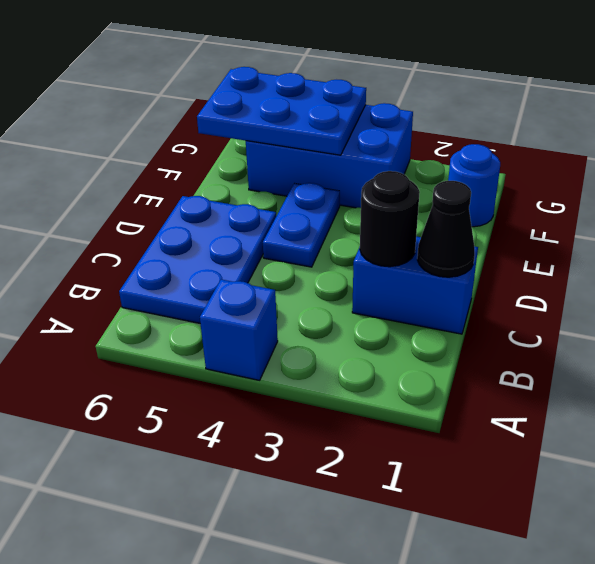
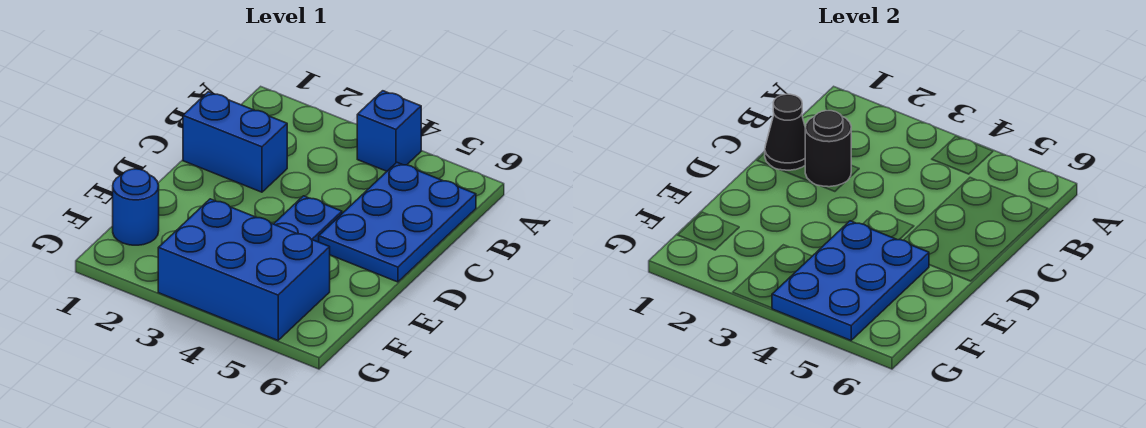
blue 2x3 plate [197,67,366,155] -> blue 2x3 plate turned to [772,221,929,340]

